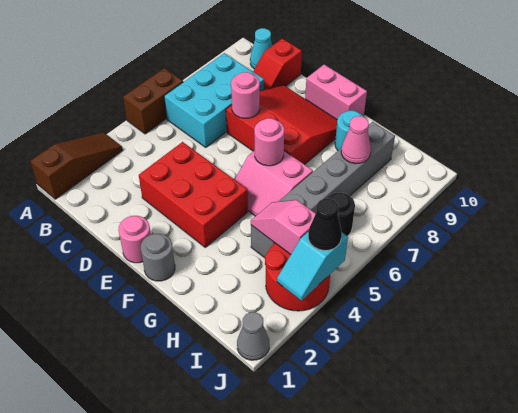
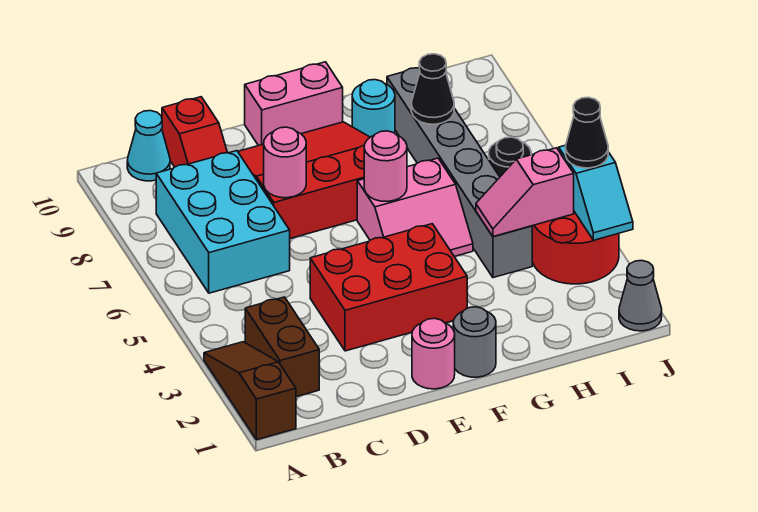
brown 1x2 brick [123,68,183,134] -> brown 1x2 brick moved to [245,297,319,397]
pink 1x1 cone [341,116,371,164] -> black 1x1 cone [411,54,454,124]

